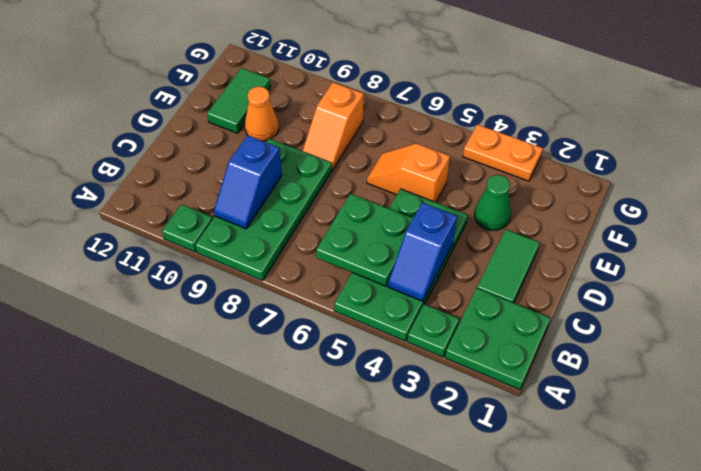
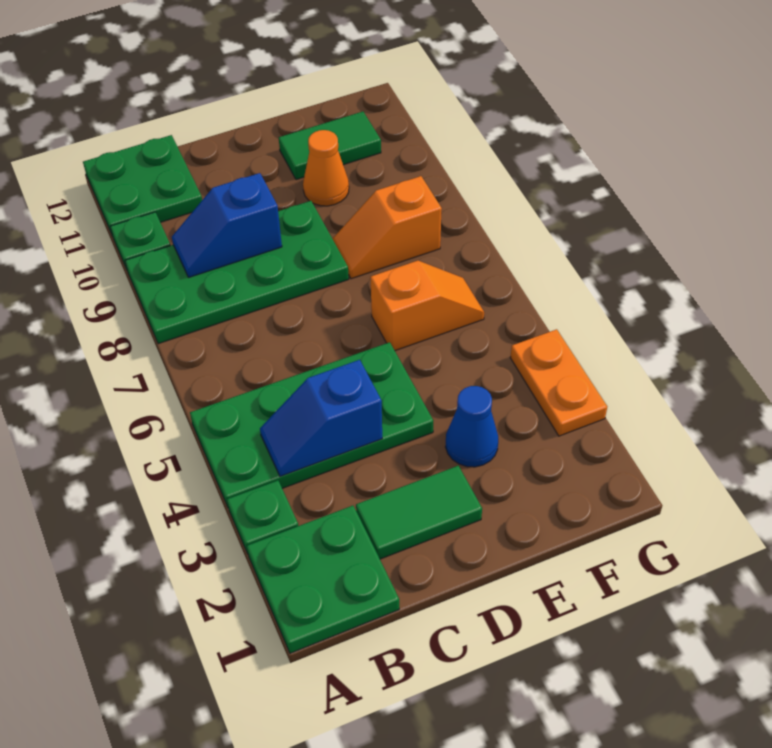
green 2x2 plate [316,194,413,286] -> green 2x2 plate moved to [83,135,202,236]
green 1x1 cone [474,175,511,230] -> blue 1x1 cone [445,386,498,467]
orange 1x2 slope [367,143,450,202] -> orange 1x2 slope turned to [370,261,484,351]

